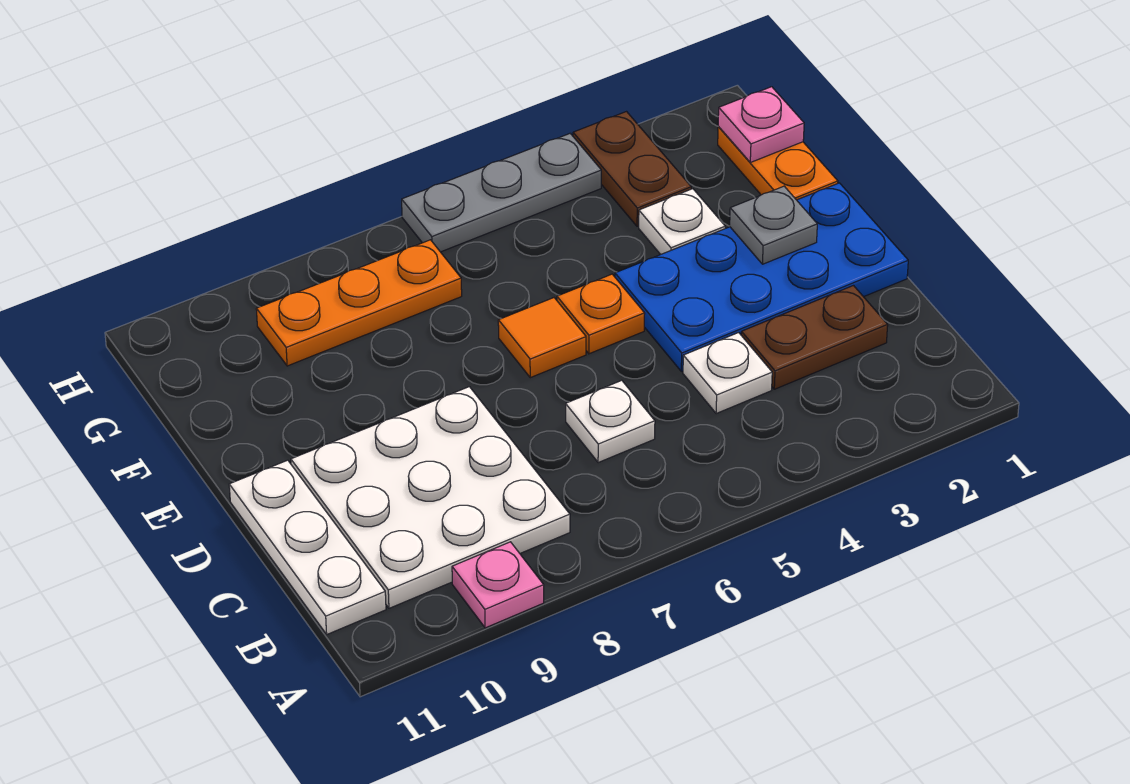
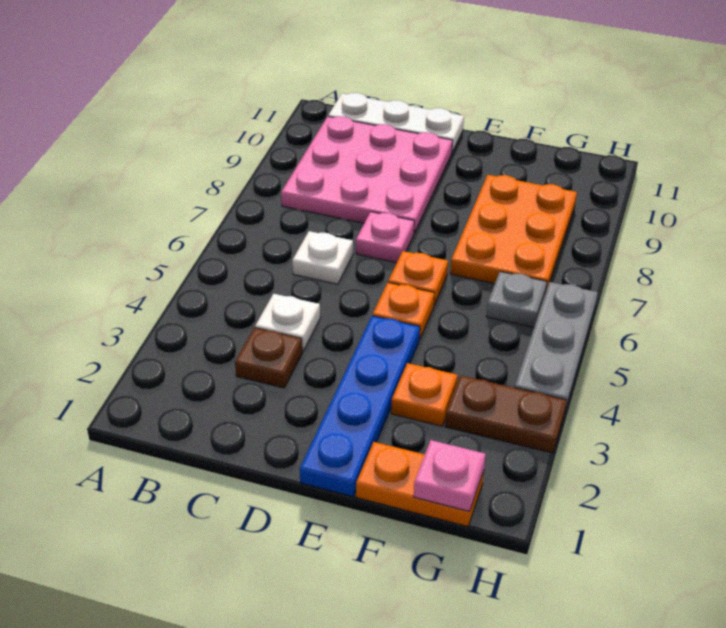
pink 1x1 plate [452,542,544,628] -> pink 1x1 plate moved to [356,212,414,263]
white 3x3 plate [291,387,570,608] -> pink 3x3 plate [281,116,453,233]
brown 1x2 plate [741,286,888,389] -> brown 1x1 plate [235,328,302,388]
blue 2x4 plate [615,183,908,371] -> blue 1x4 plate [300,316,420,497]
grey 1x1 plate [730,186,817,264] -> grey 1x1 plate moved to [486,272,547,327]
orange 1x1 tile [498,298,586,378] -> orange 1x1 plate [388,251,448,305]
white 1x1 plate [639,189,725,254] -> orange 1x1 plate [391,363,457,426]
orange 1x3 plate [256,240,462,366] -> orange 2x3 plate [450,175,577,291]

